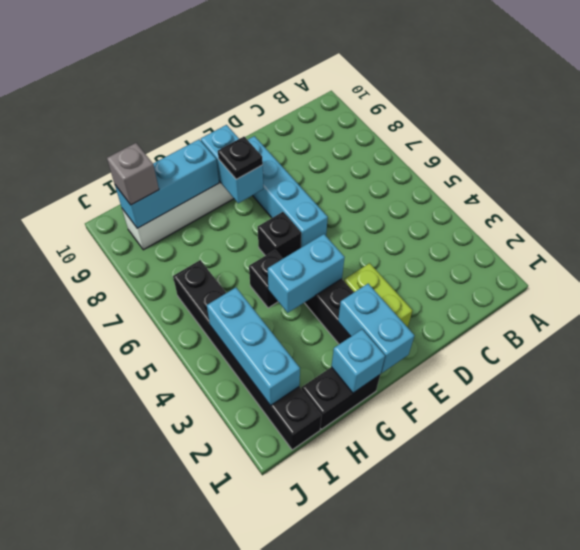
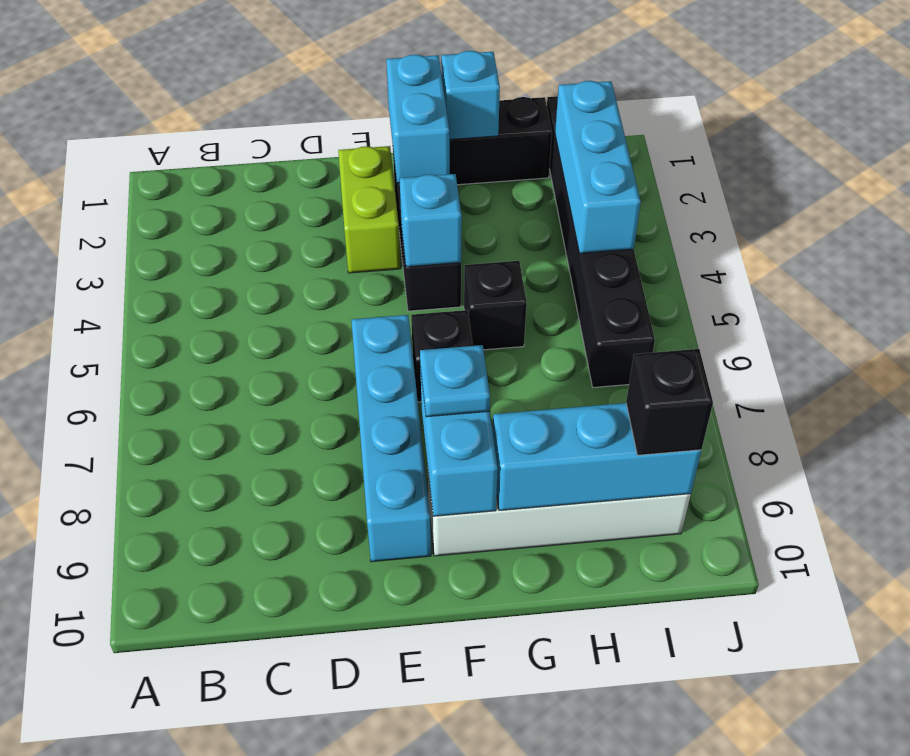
cyan 1x2 brick [268,234,345,313] -> cyan 1x1 brick [400,174,462,267]
black 1x1 plate [218,137,263,179] -> cyan 1x1 plate [420,345,490,417]
grey 1x1 brick [107,143,159,205] -> black 1x1 brick [626,349,713,455]

